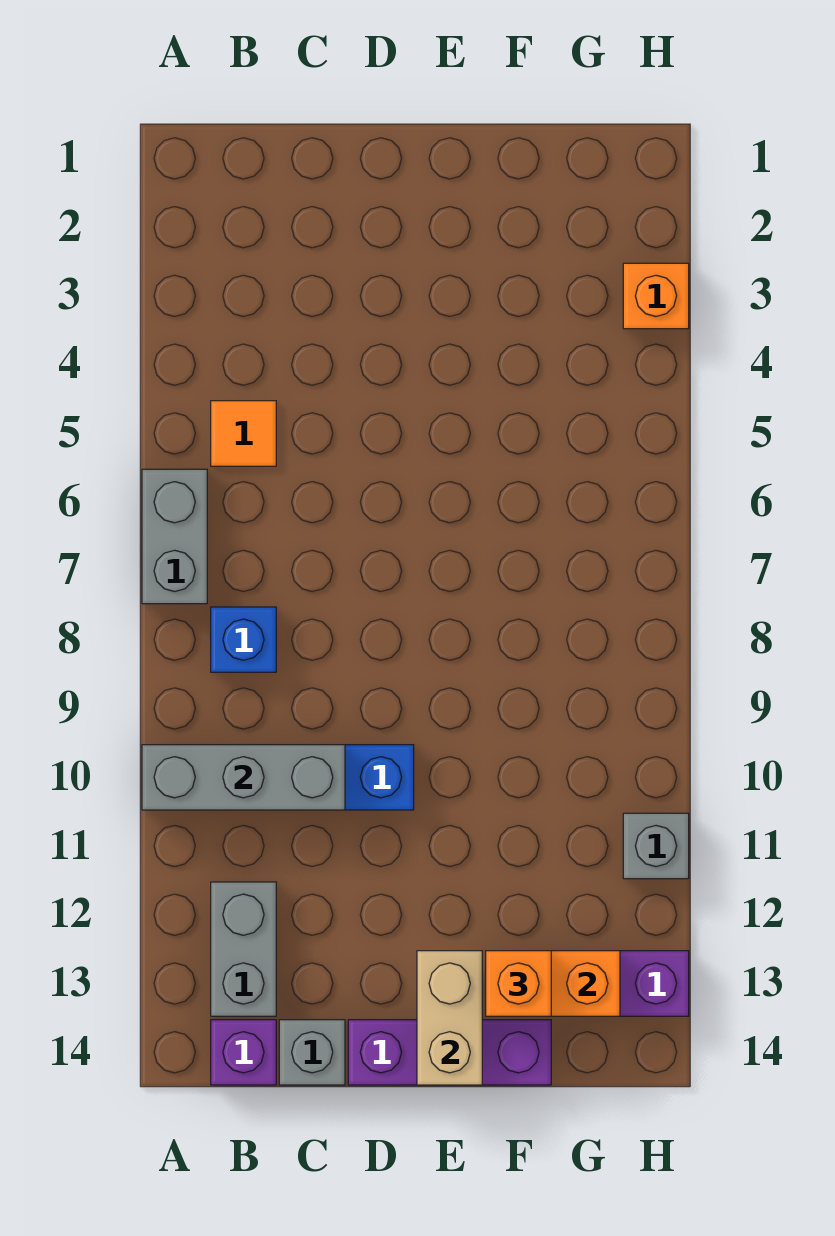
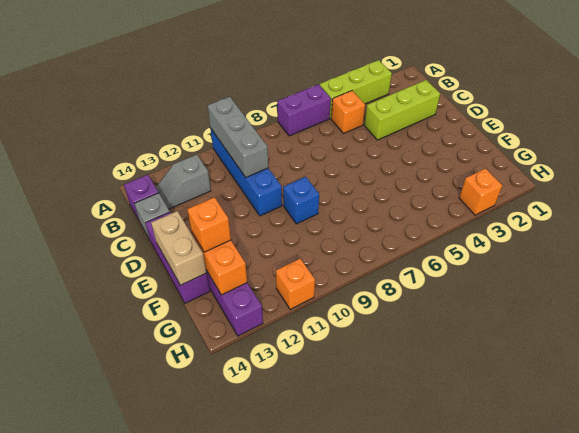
none -> lime 1x3 brick [320,60,392,118]
grey 1x2 brick [142,469,207,604] -> purple 1x2 brick [277,84,331,136]
orange 1x1 tile [211,401,276,466] -> orange 1x1 brick [331,91,365,134]
blue 1x1 brick [211,607,276,672] -> blue 1x1 brick moved to [283,177,319,224]
grey 1x2 brick [211,882,276,1016] -> grey 1x2 slope [156,155,211,209]
none -> lime 1x3 brick [364,80,440,140]
tan 1x2 brick [417,951,482,1085] -> tan 1x2 brick turned to [151,211,206,285]
grey 1x1 brick [623,813,689,879] -> orange 1x1 brick [276,259,315,309]

